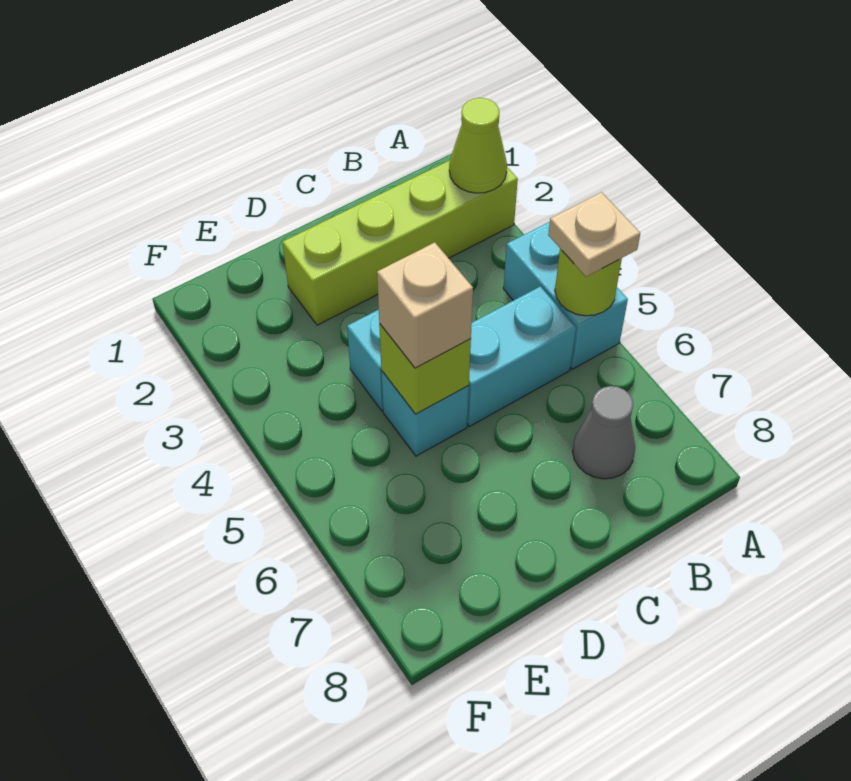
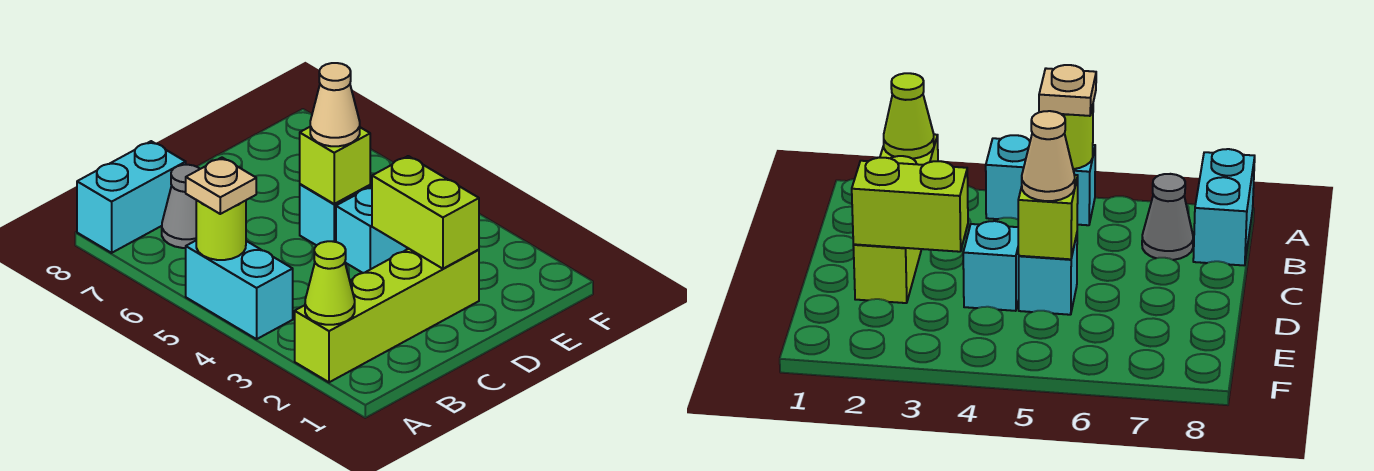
cyan 1x2 brick [467,286,576,426] -> cyan 1x2 brick moved to [77,141,186,253]
none -> lime 1x2 brick [372,156,479,269]
tan 1x1 brick [377,242,473,368] -> tan 1x1 cone [310,63,360,146]

